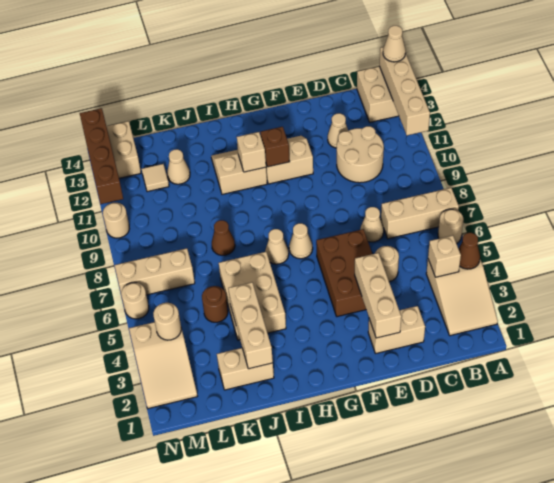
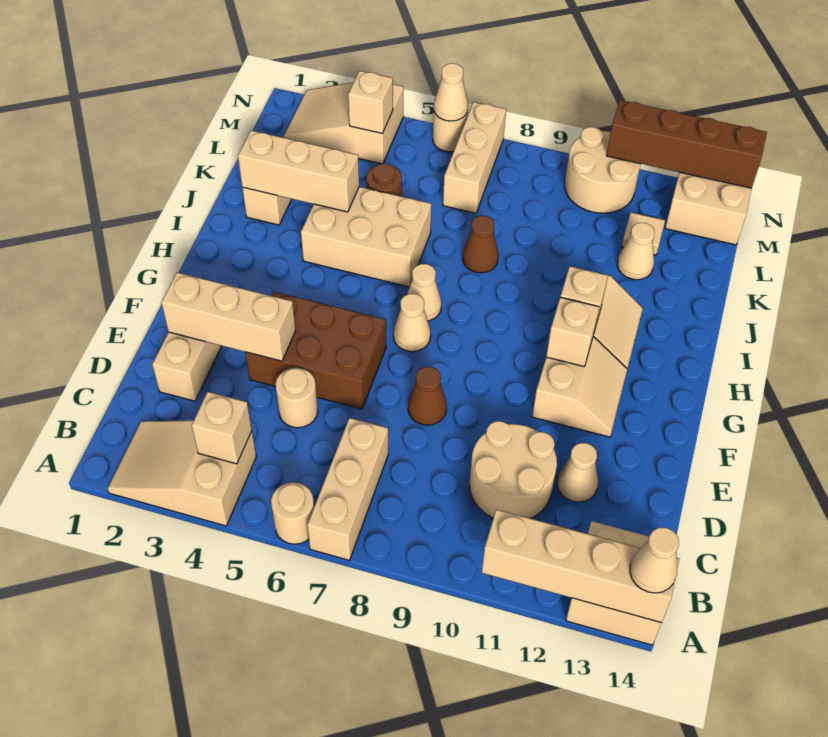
brown 1x1 cone [459,233,480,269] -> brown 1x1 cone moved to [408,367,447,425]
tan 1x1 cone [360,207,384,242] -> tan 1x1 cone moved to [434,63,468,121]
brown 1x1 brick [260,127,290,167] -> tan 1x1 brick [546,297,599,366]
tan 1x1 round brick [153,303,181,340] -> tan 1x1 brick [348,71,393,134]
tan 1x1 round brick [103,203,129,238] -> tan 2x2 round brick [565,127,641,213]

